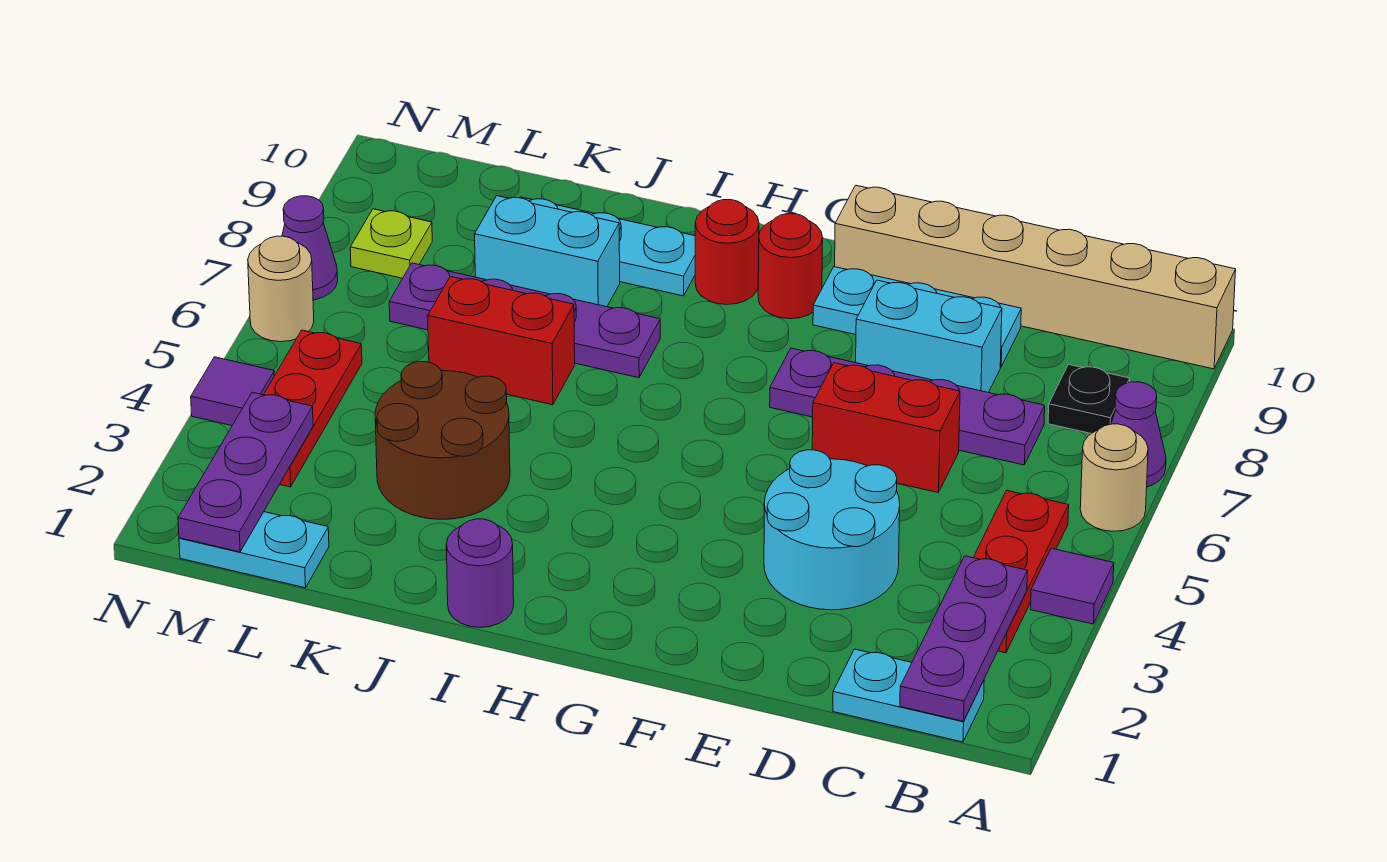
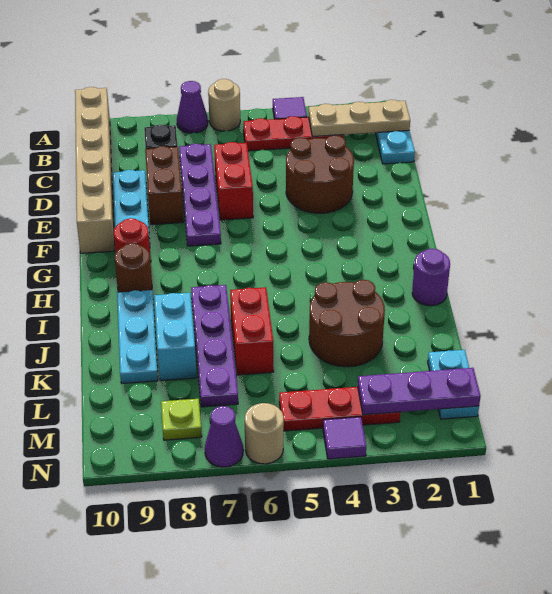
purple 1x3 plate [900,556,1027,721] -> tan 1x3 plate [309,100,410,137]
cyan 2x2 round brick [764,450,900,610] -> brown 2x2 round brick [286,135,354,213]
cyan 1x2 brick [856,280,1002,393] -> brown 1x2 brick [145,146,184,225]
red 1x1 round brick [695,200,759,305] -> brown 1x1 round brick [115,243,152,292]

